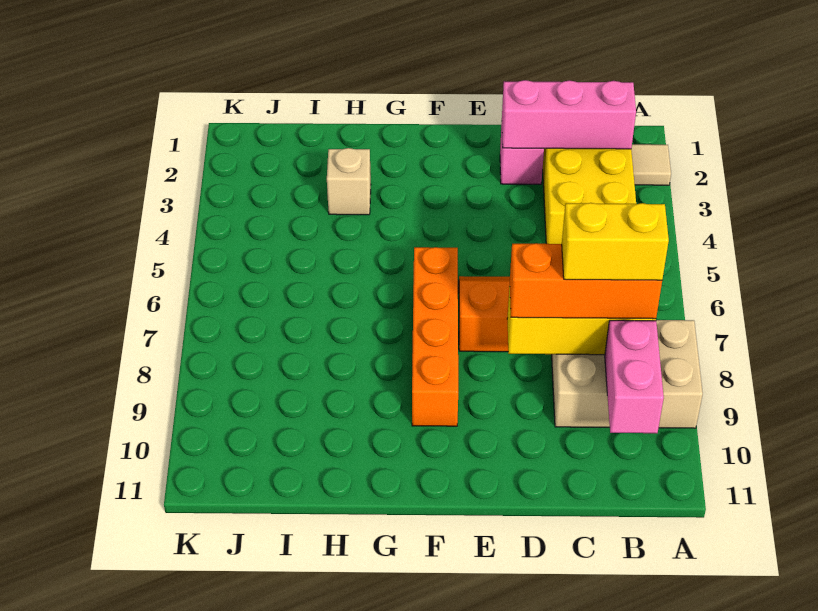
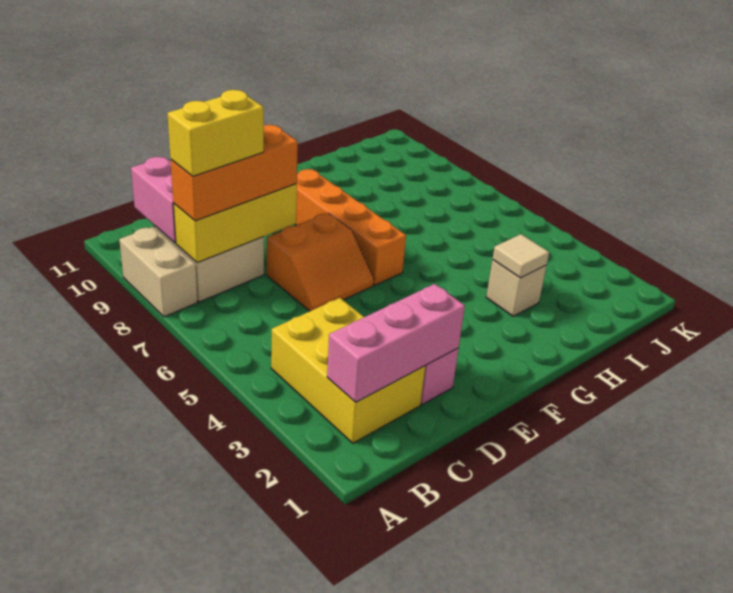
tan 1x1 tile [631,144,671,185] -> tan 1x1 tile moved to [493,234,549,278]

